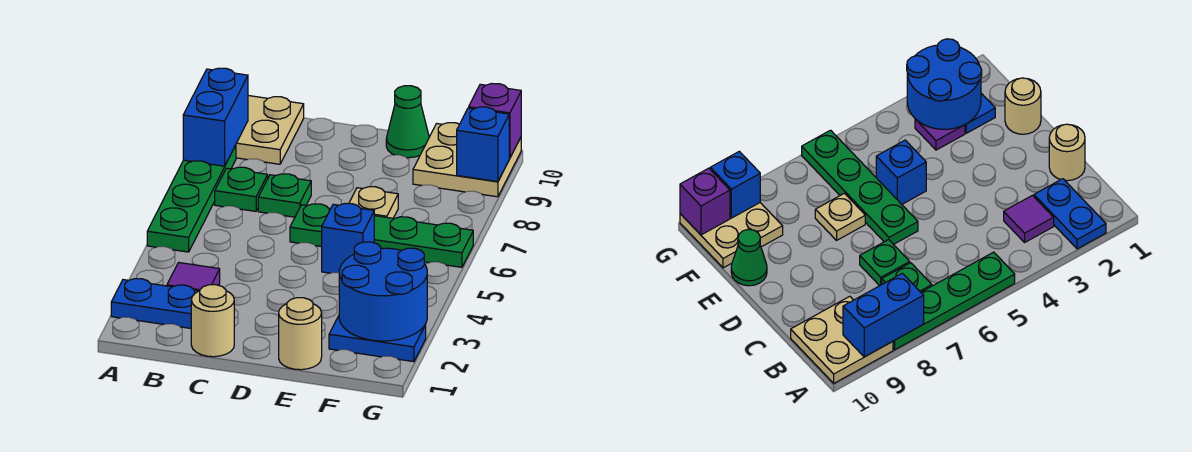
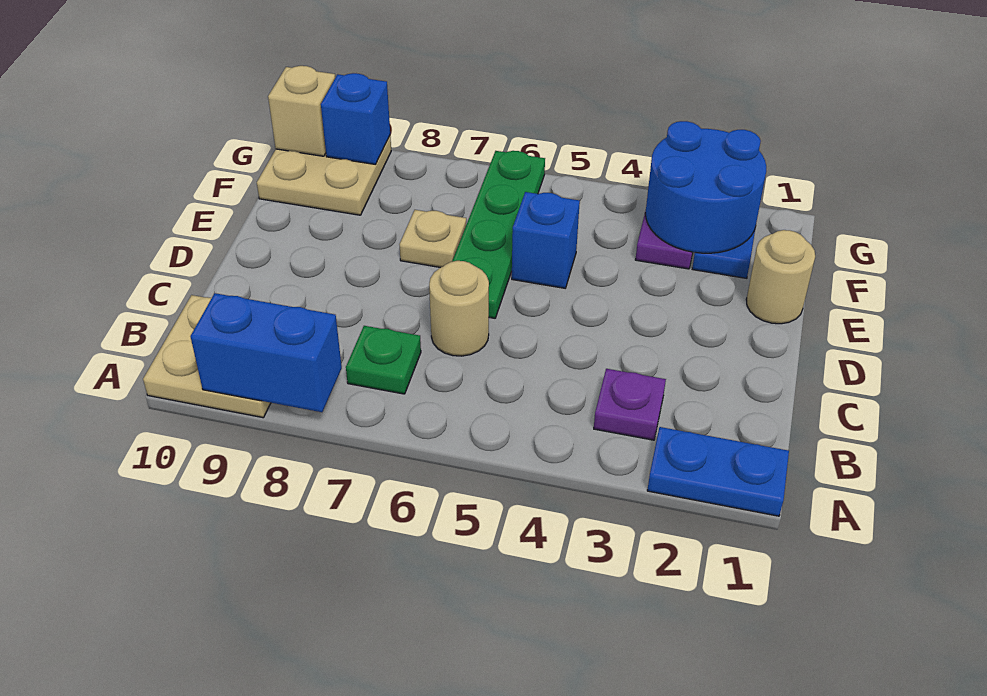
blue 1x2 plate [111,279,198,328] -> blue 1x2 plate turned to [647,427,789,516]
green 1x4 plate [147,145,236,252] -> none
purple 1x1 tile [167,262,220,291] -> purple 1x1 plate [594,369,666,440]
tan 1x1 round brick [191,285,234,357] -> tan 1x1 round brick moved to [429,261,489,356]
green 1x1 plate [258,174,311,217] -> none
green 1x1 cone [386,86,429,158] -> none
purple 1x1 brick [469,84,521,158] -> tan 1x1 brick [268,66,335,156]

